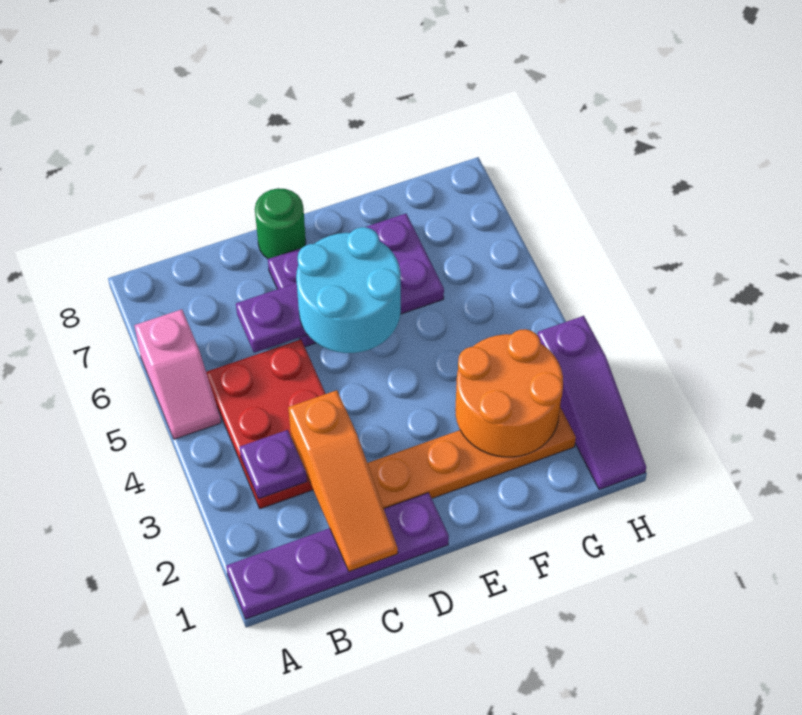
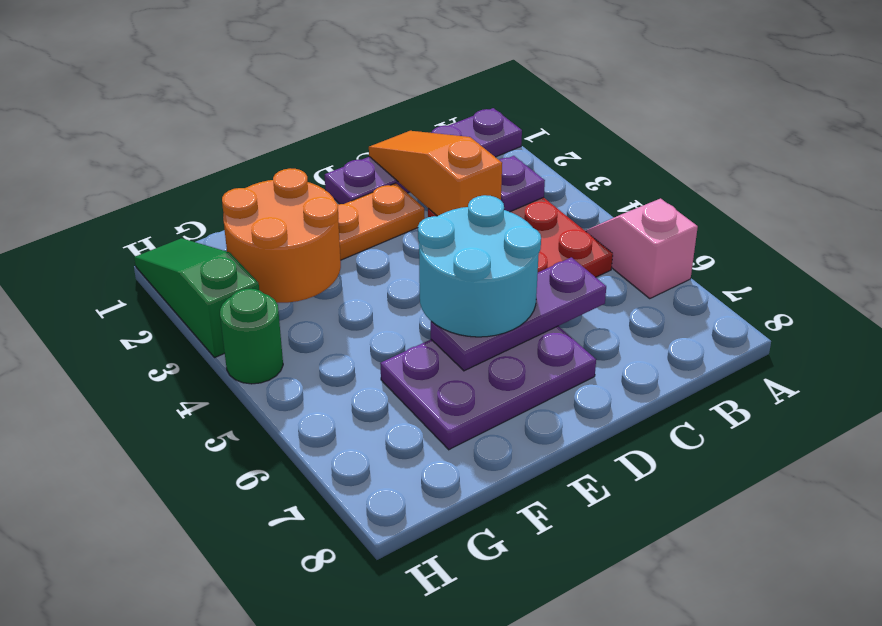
green 1x1 round brick [255,188,306,259] -> green 1x1 round brick moved to [220,289,283,384]
purple 1x3 slope [538,316,646,489] -> green 1x3 slope [134,238,259,357]

